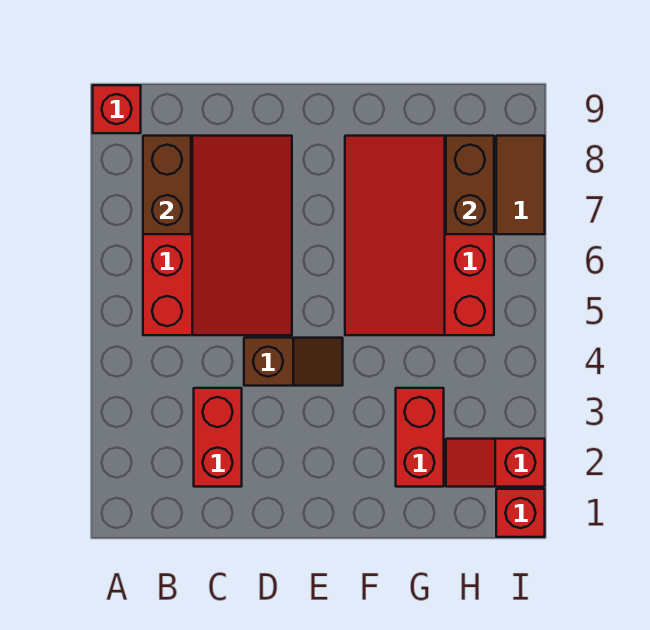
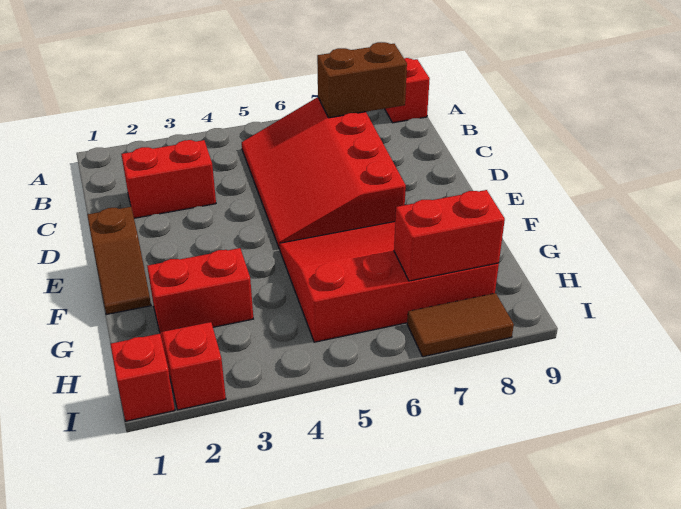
red 3x4 slope [143,136,292,335] -> red 3x4 slope turned to [242,97,406,249]
brown 1x2 slope [244,338,343,386] -> brown 1x2 slope moved to [87,207,151,314]
brown 1x2 brick [446,136,494,234] -> red 1x2 brick [394,190,505,281]

